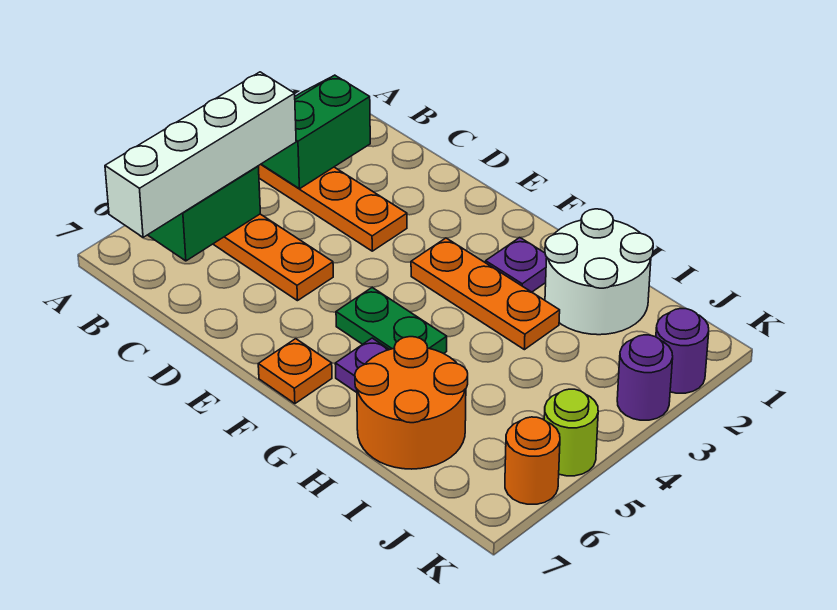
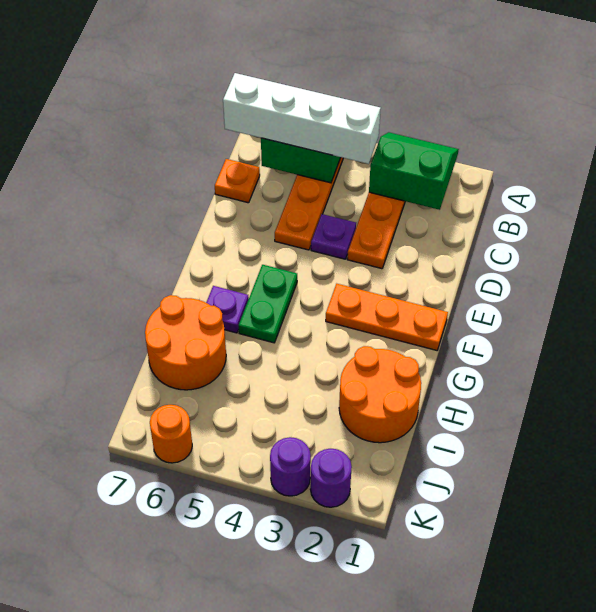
orange 1x3 plate [411,238,560,350] -> orange 1x3 plate turned to [326,284,448,350]
orange 1x1 plate [258,339,332,404] -> orange 1x1 plate moved to [215,159,260,203]
purple 1x1 plate [486,238,547,292] -> purple 1x1 plate moved to [311,214,356,259]
white 2x2 round brick [545,209,653,335] -> orange 2x2 round brick [339,346,421,443]
lime 1x1 round brick [544,389,598,476] -> none

